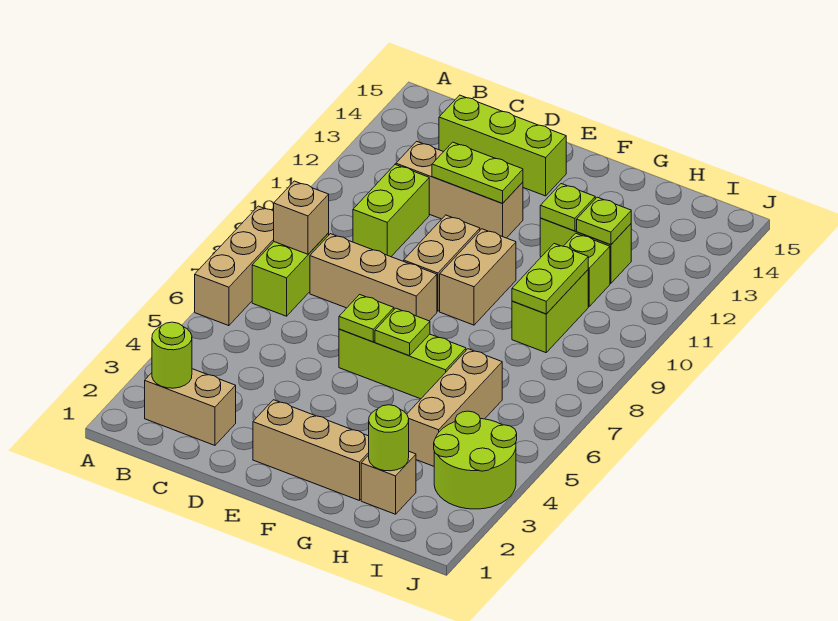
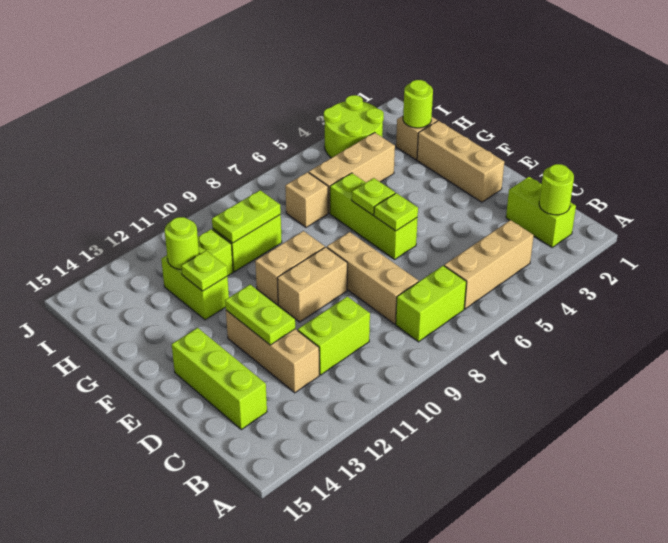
tan 1x3 brick [195,206,274,326] -> tan 1x3 brick moved to [444,220,534,309]
tan 1x2 brick [145,369,236,445] -> lime 1x2 brick [506,177,576,247]
tan 1x1 brick [274,181,329,254] -> tan 1x1 brick moved to [285,172,328,227]
lime 1x1 plate [577,197,631,245] -> lime 1x1 round brick [165,217,199,269]

